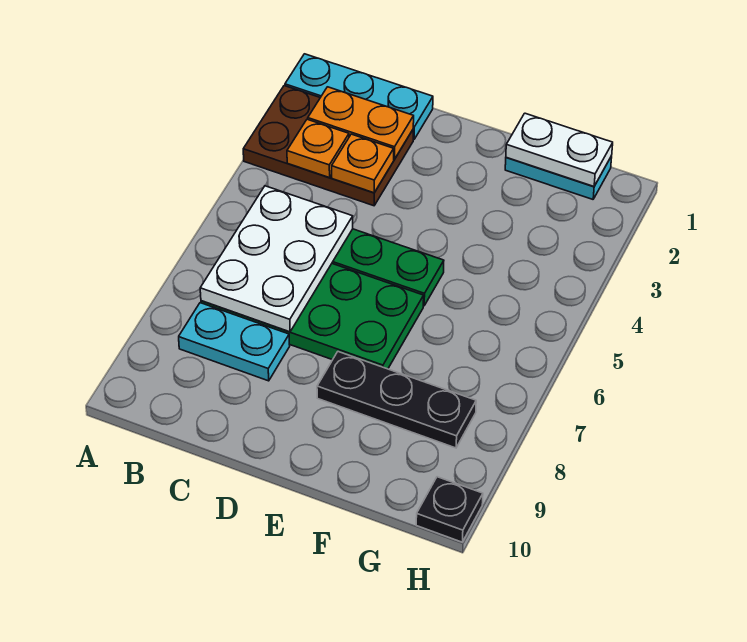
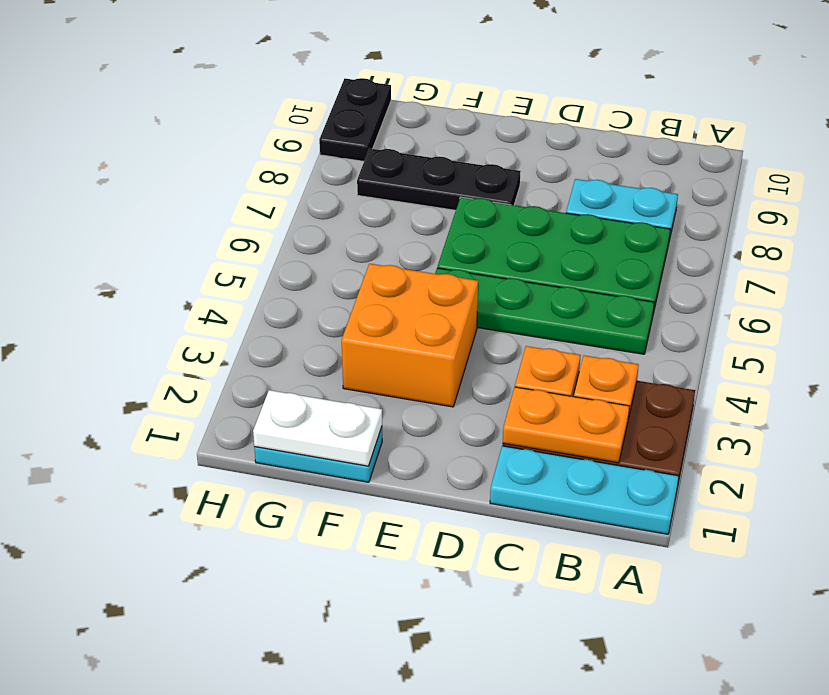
white 2x3 plate [200,186,353,332] -> none
none -> orange 2x2 brick [342,264,478,407]
black 1x1 plate [416,477,483,542] -> black 1x2 plate [319,78,391,161]

